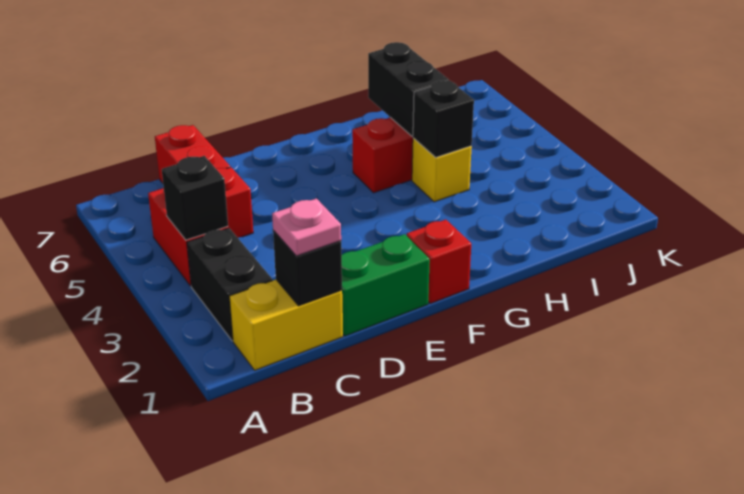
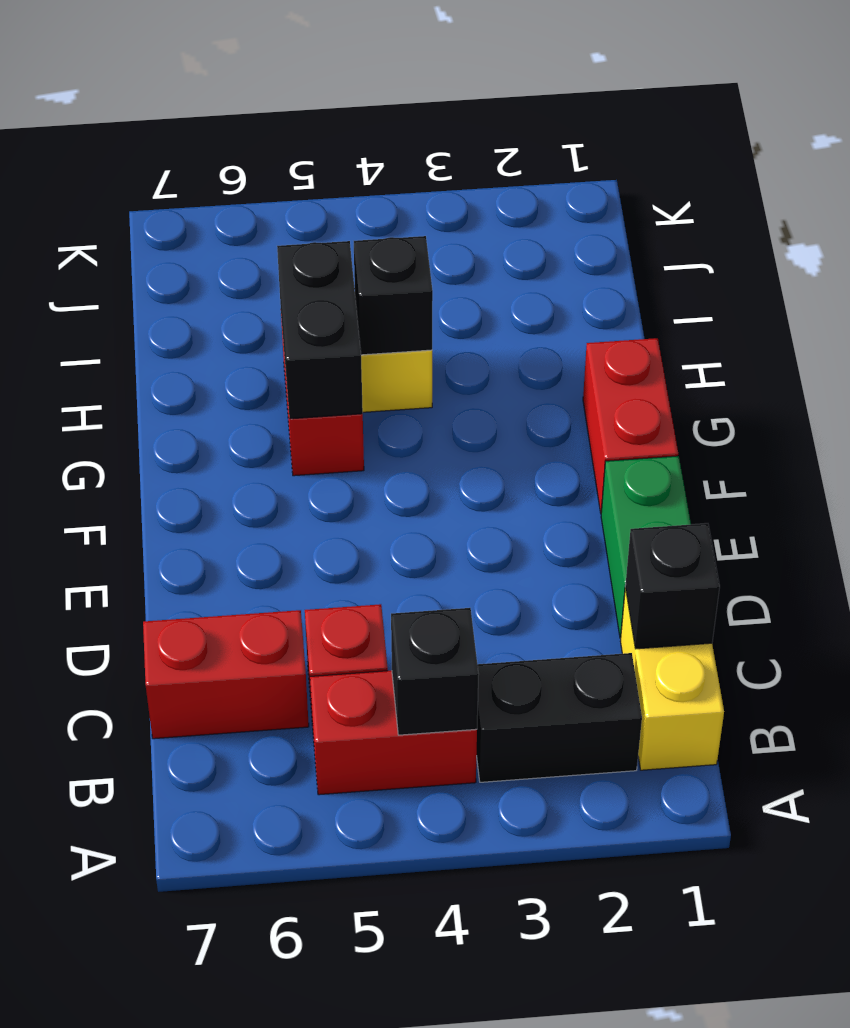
pink 1x1 plate [272,199,341,256] -> none
red 1x1 brick [407,220,471,304] -> red 1x2 brick [583,338,678,513]
black 1x2 brick [368,42,449,136] -> black 1x2 brick turned to [277,241,363,419]

